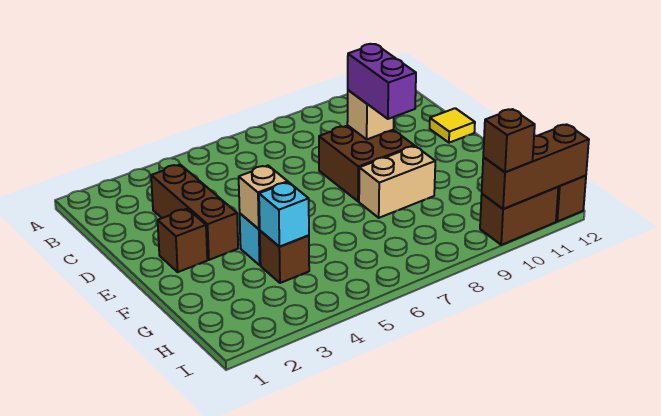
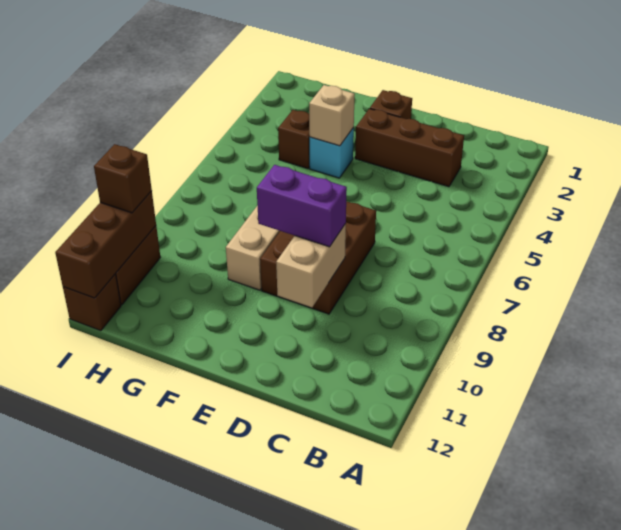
brown 2x2 brick [319,125,414,202] -> brown 2x3 brick [260,201,376,314]
tan 1x1 brick [347,90,394,139] -> tan 1x2 brick [276,224,346,308]
yellow 1x1 tile [430,108,475,143] -> none
cyan 1x1 brick [259,182,309,247] -> none

